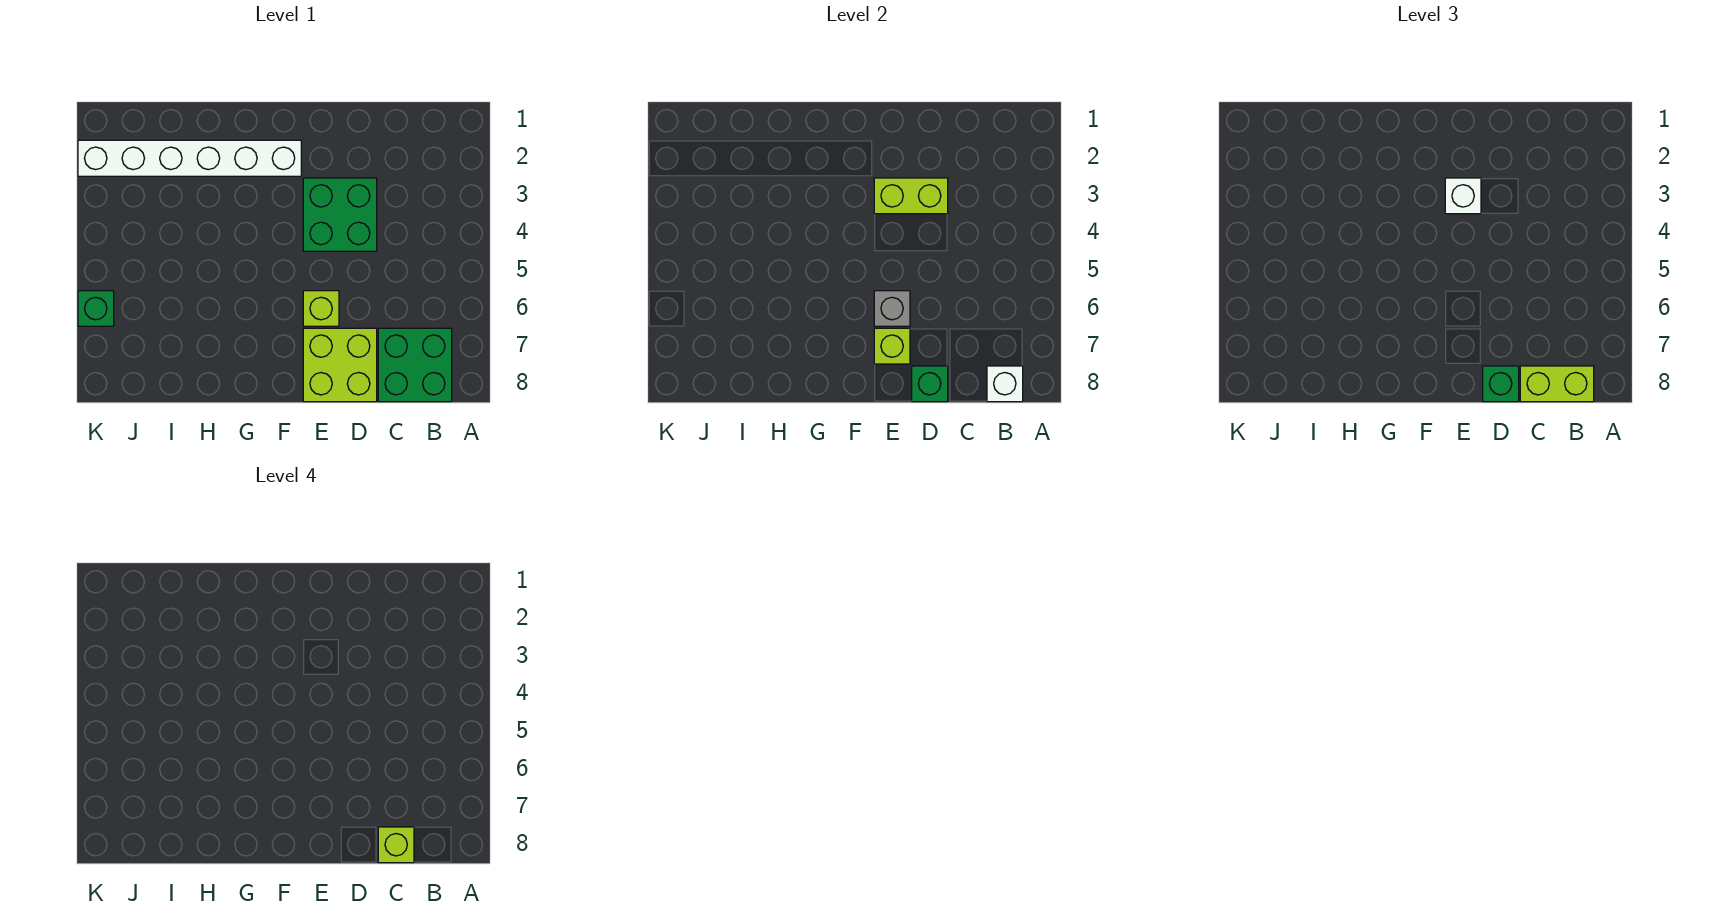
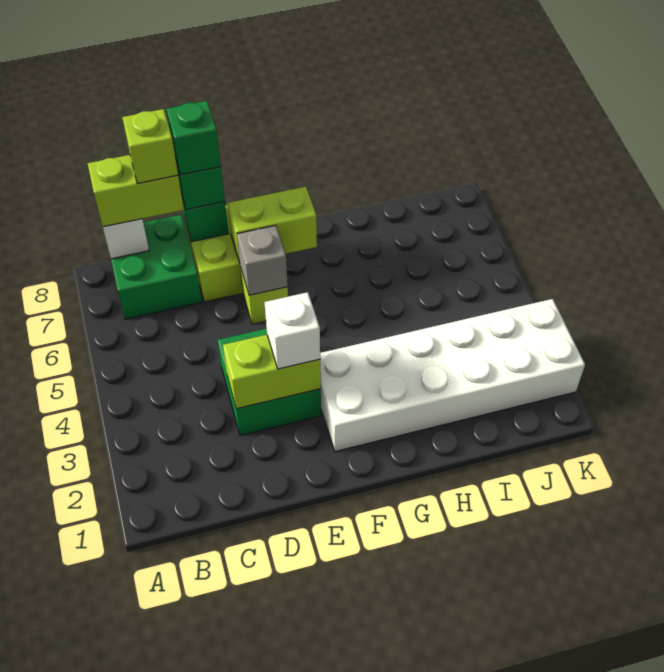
lime 1x1 brick [874,328,910,364] -> lime 1x2 brick [227,187,317,262]
white 1x6 brick [78,140,301,176] -> white 2x6 brick [320,299,585,452]
green 1x1 brick [78,291,114,326] -> green 1x1 brick moved to [166,101,221,175]

